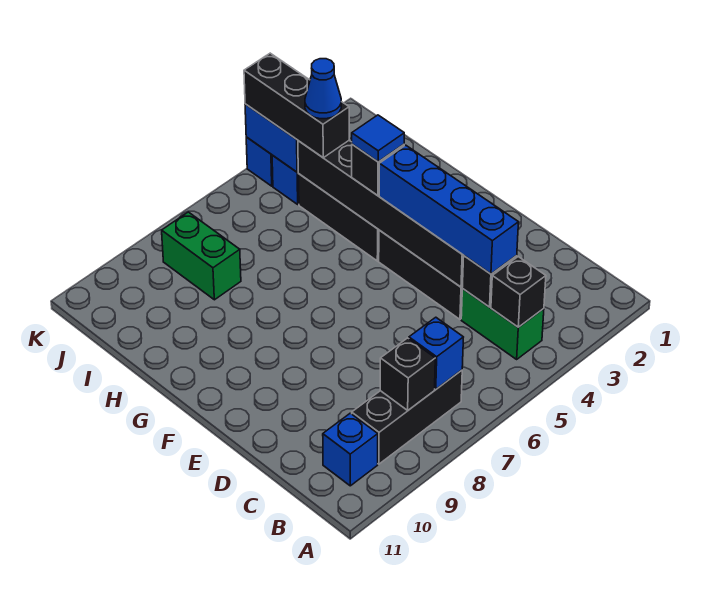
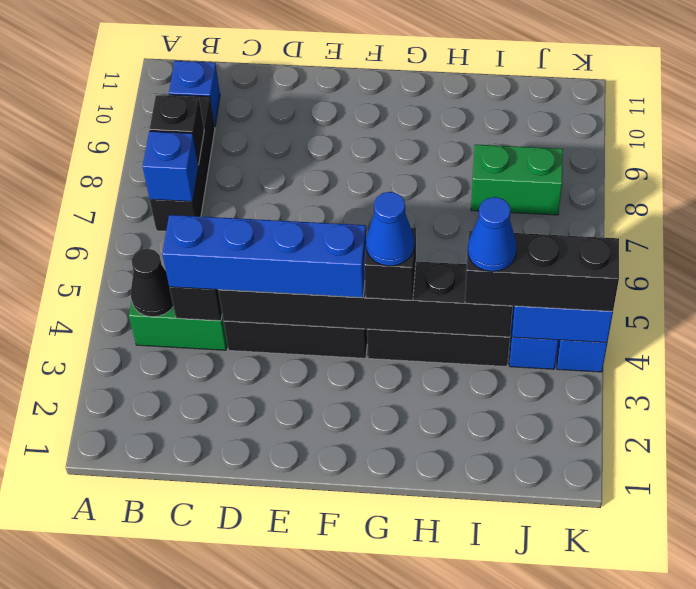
black 1x1 brick [491,257,546,327] -> black 1x1 cone [131,249,173,317]
blue 1x1 tile [352,115,404,162] -> blue 1x1 cone [366,192,414,266]

